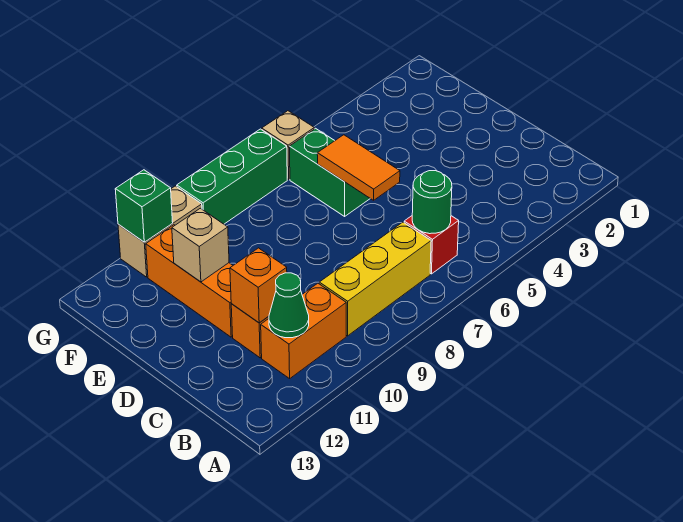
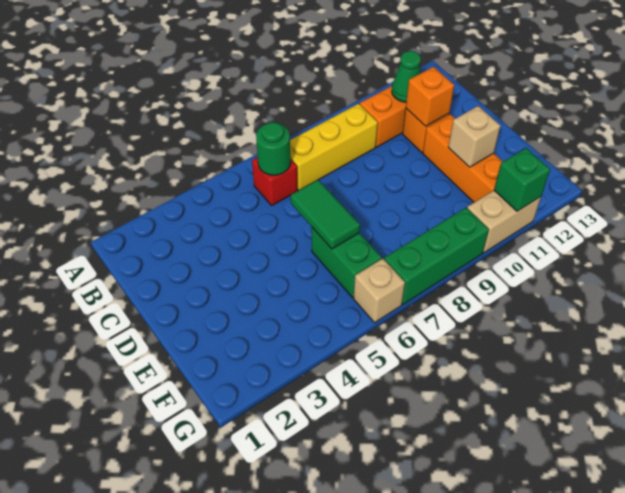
orange 1x2 tile [317,135,400,200] -> green 1x2 tile [291,180,360,249]

